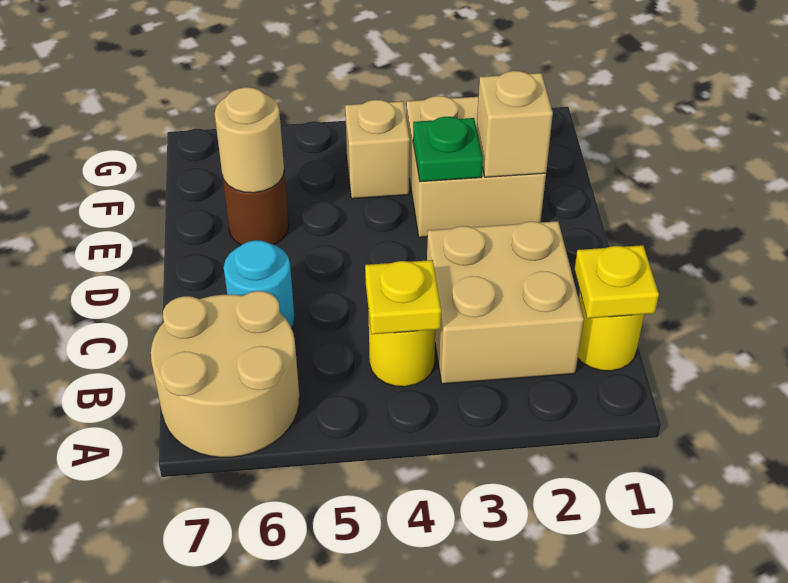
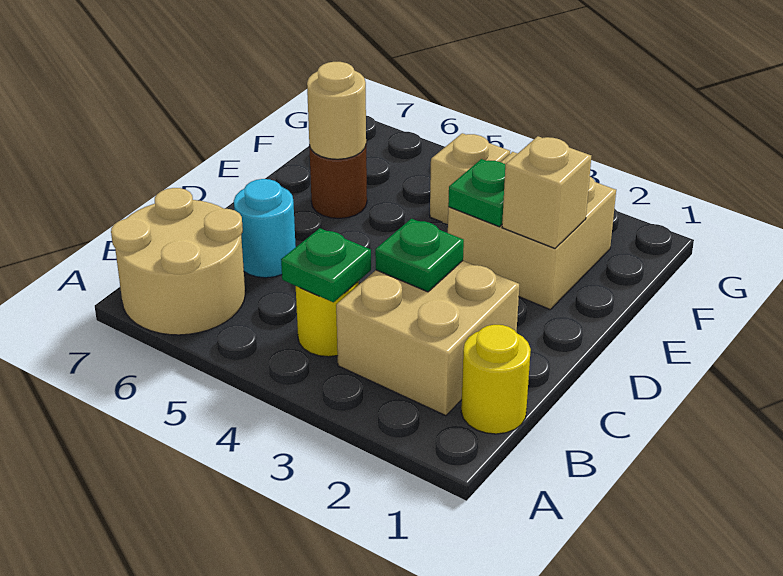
yellow 1x1 plate [574,245,659,318] -> none
yellow 1x1 plate [365,260,441,334] -> green 1x1 plate [281,228,371,302]
none -> green 1x1 plate [375,219,464,292]

